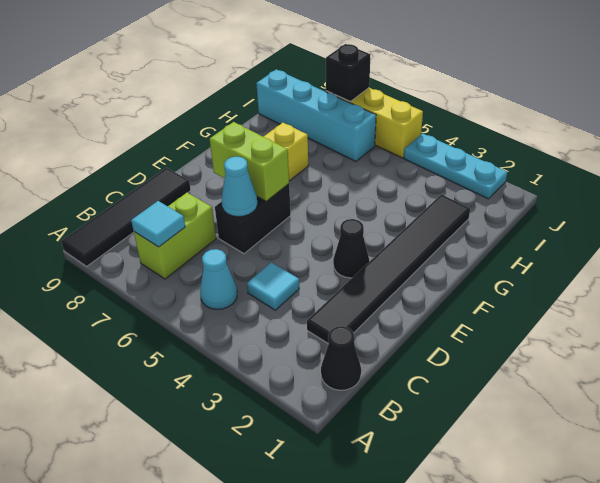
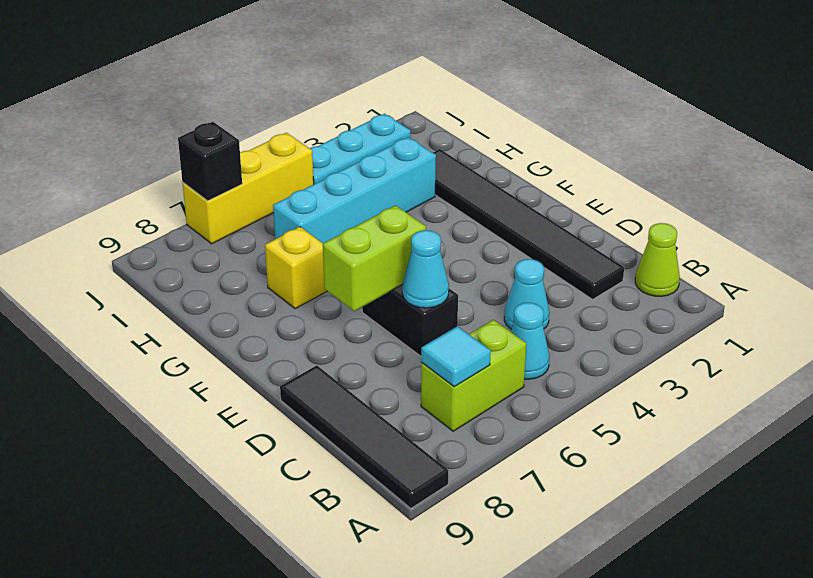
black 1x1 cone [321,326,361,390] -> lime 1x1 cone [635,223,680,296]
lime 1x2 brick [134,193,216,279] -> lime 1x2 brick turned to [421,320,526,431]
cyan 1x1 tile [247,262,299,310] -> cyan 1x1 cone [504,259,549,329]
black 1x1 cone [333,219,369,278] -> none
cyan 1x4 brick [256,69,376,161] -> cyan 1x4 brick moved to [273,137,436,243]

